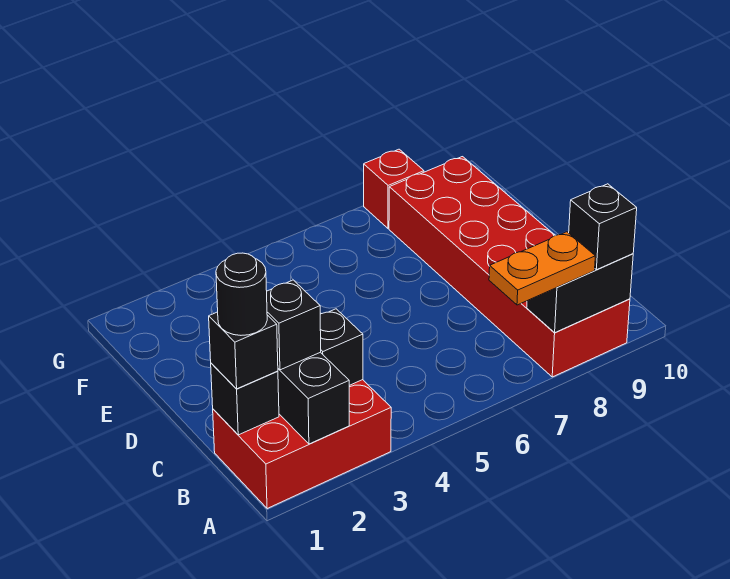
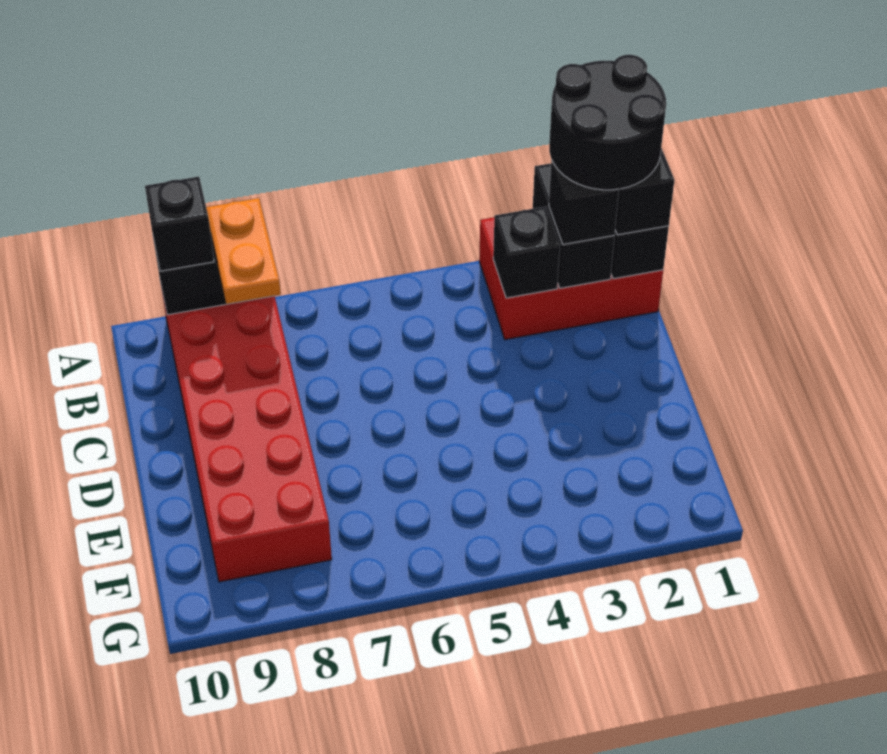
orange 1x2 plate [489,232,595,305] -> orange 1x2 plate turned to [206,198,281,304]
black 1x1 round brick [216,253,267,335] -> black 2x2 round brick [549,55,666,190]
red 1x1 brick [364,149,424,228] -> none

